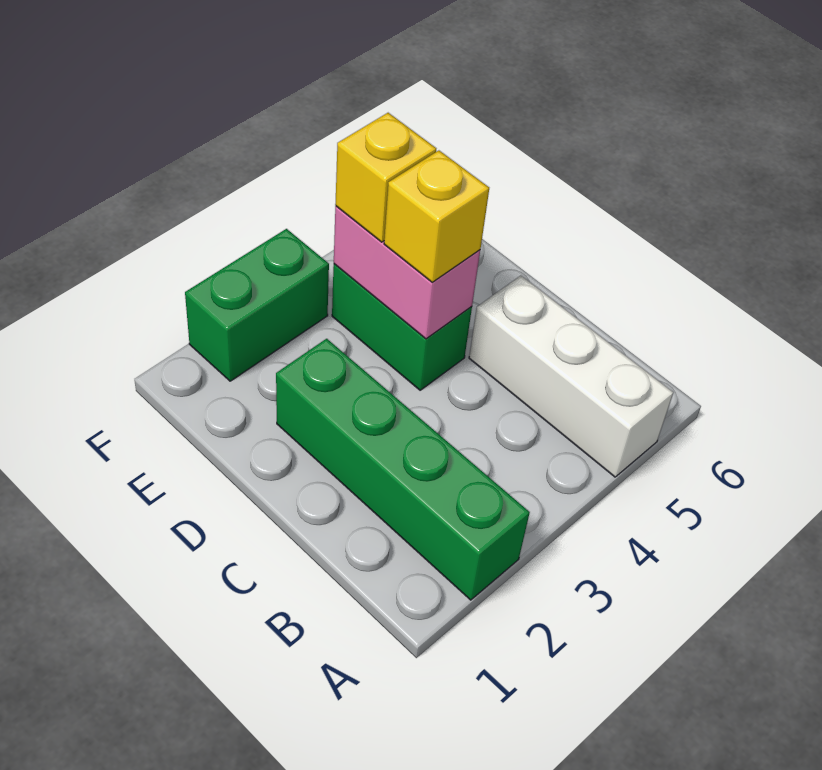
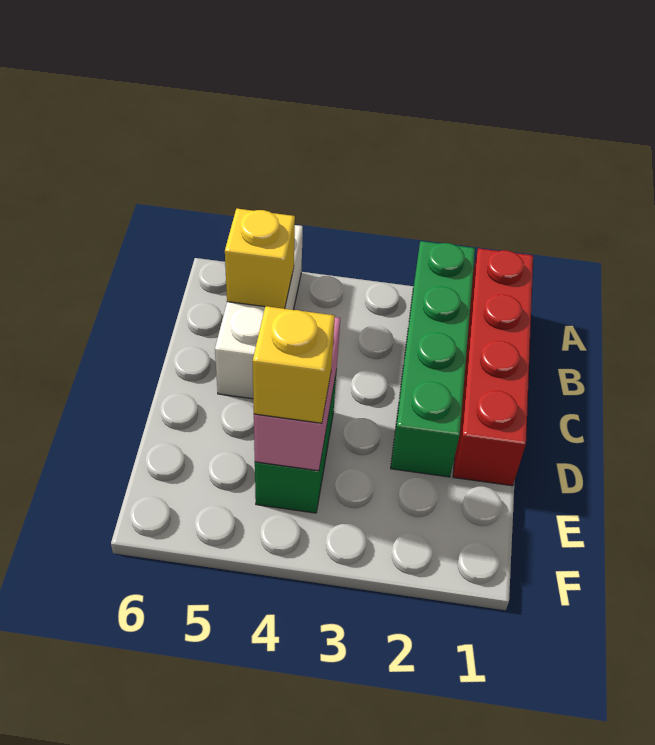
none -> red 1x4 brick [453,248,533,486]
yellow 1x1 brick [384,151,489,282] -> yellow 1x1 brick moved to [225,209,295,309]
green 1x2 brick [185,229,329,381] -> none

